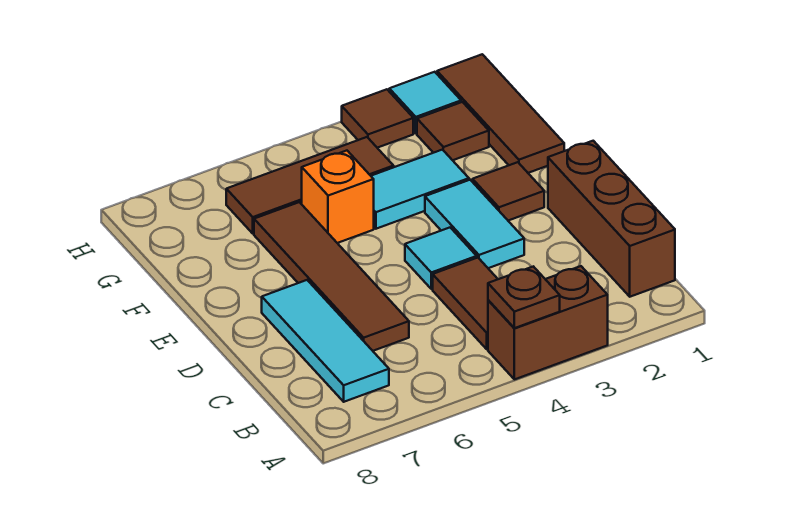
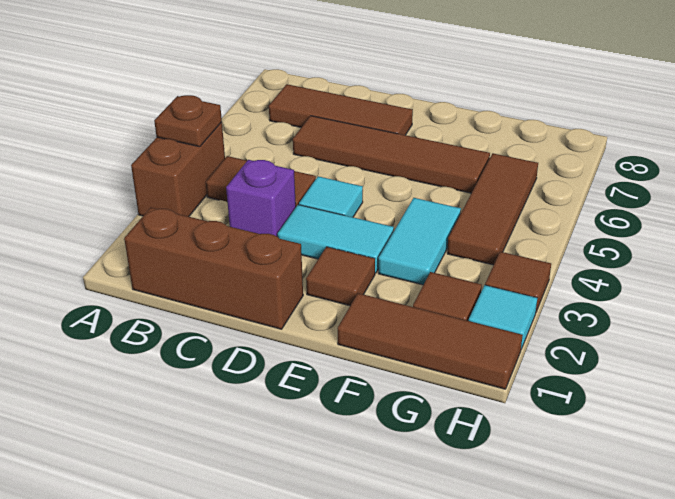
cyan 1x3 tile [262,280,389,402] -> brown 1x3 tile [269,84,413,135]
none -> purple 1x1 brick [226,160,296,237]
orange 1x1 brick [302,151,374,243] -> none

